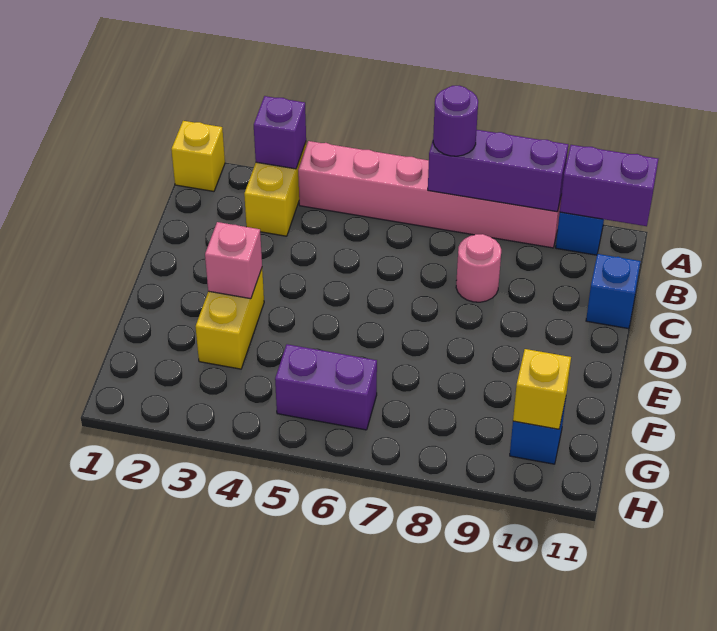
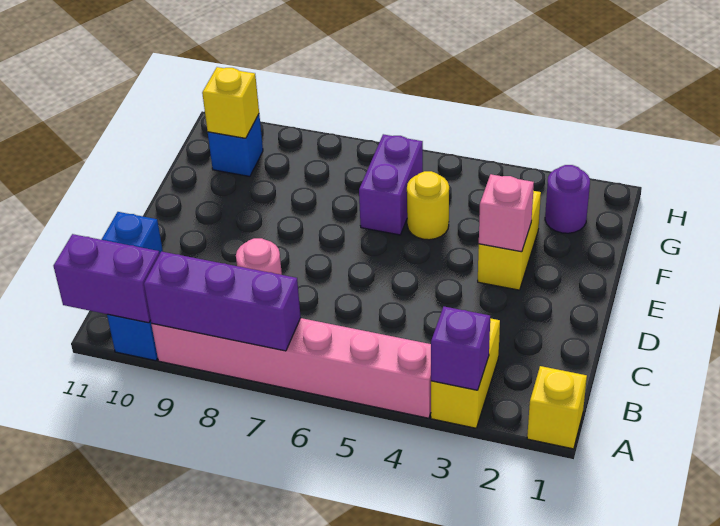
purple 1x1 round brick [433,86,478,156] -> purple 1x1 round brick moved to [545,165,590,233]
none -> yellow 1x1 round brick [407,171,449,240]
purple 1x2 brick [275,344,377,430] -> purple 1x2 brick turned to [359,134,423,235]

